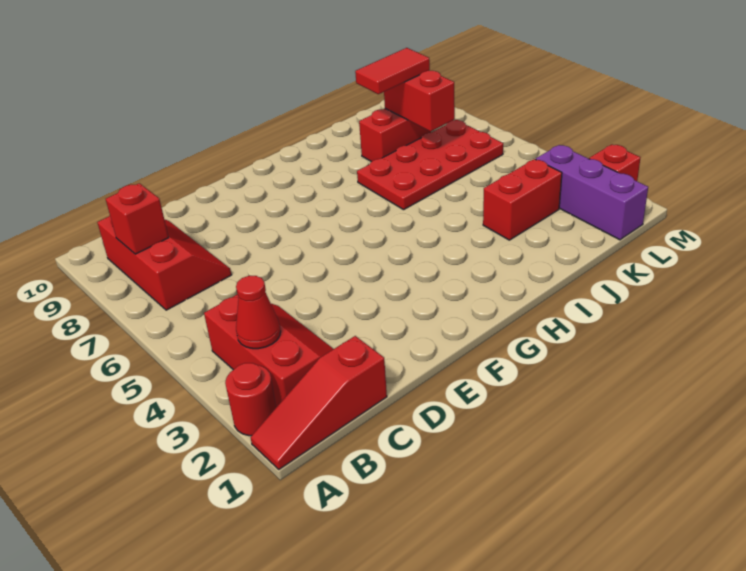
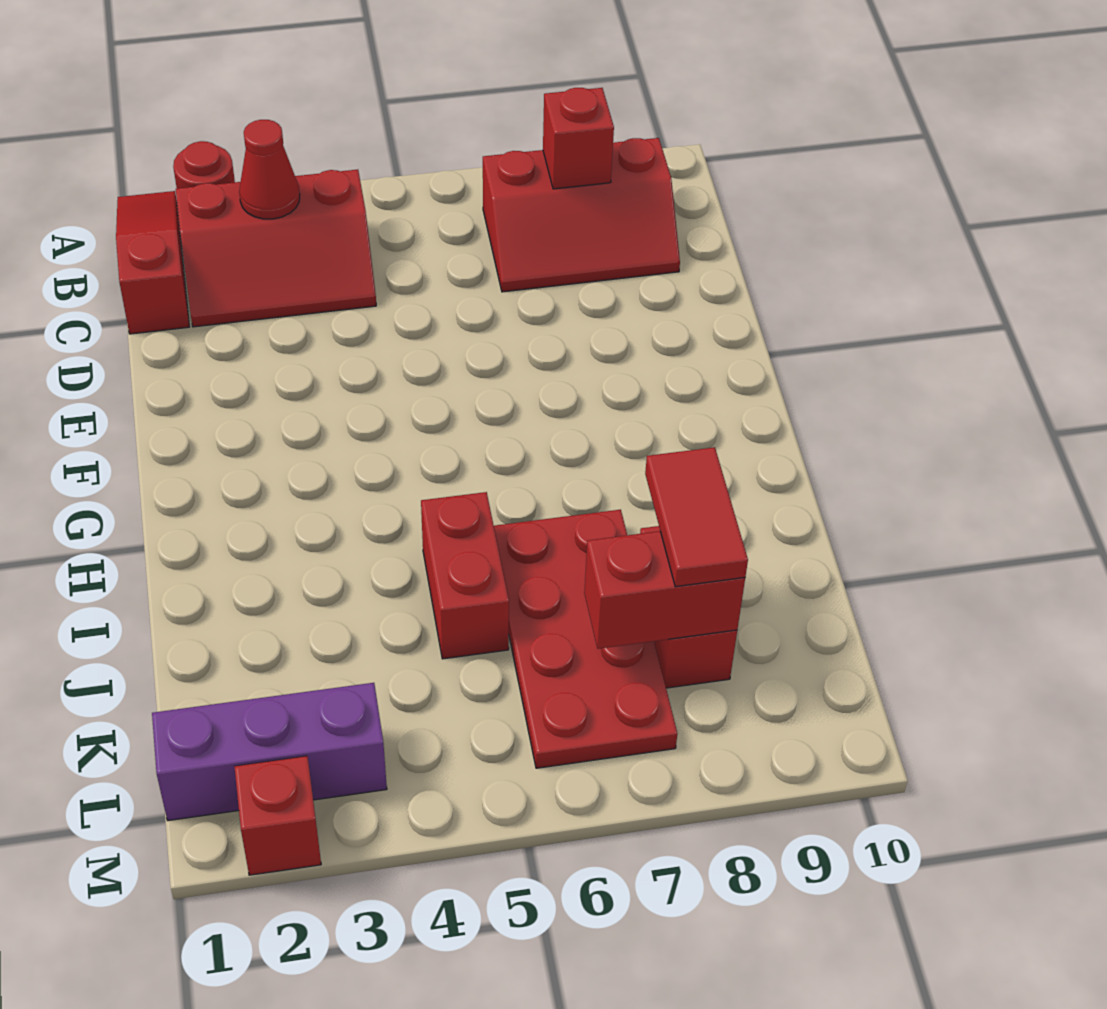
red 1x2 brick [483,159,562,240] -> red 1x2 brick moved to [421,492,509,659]

